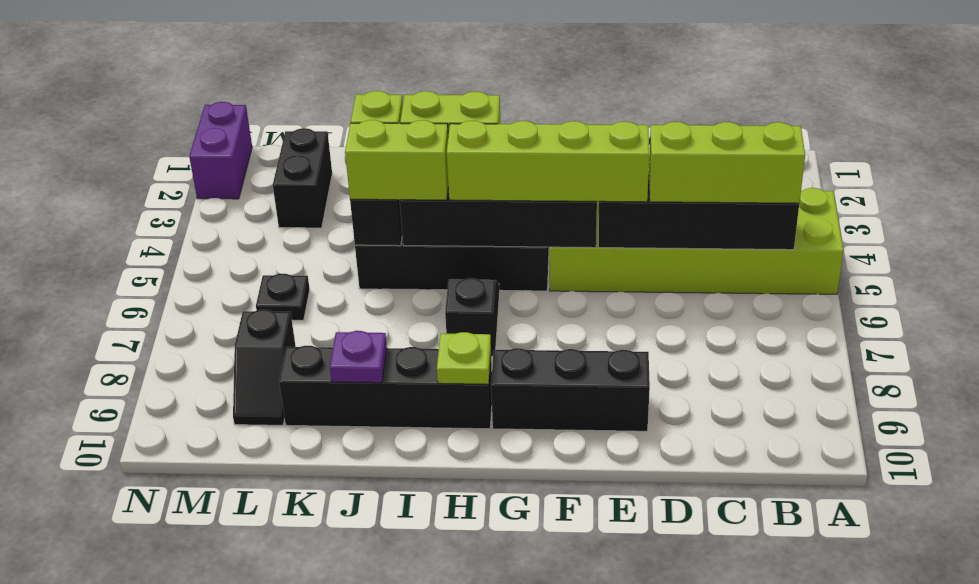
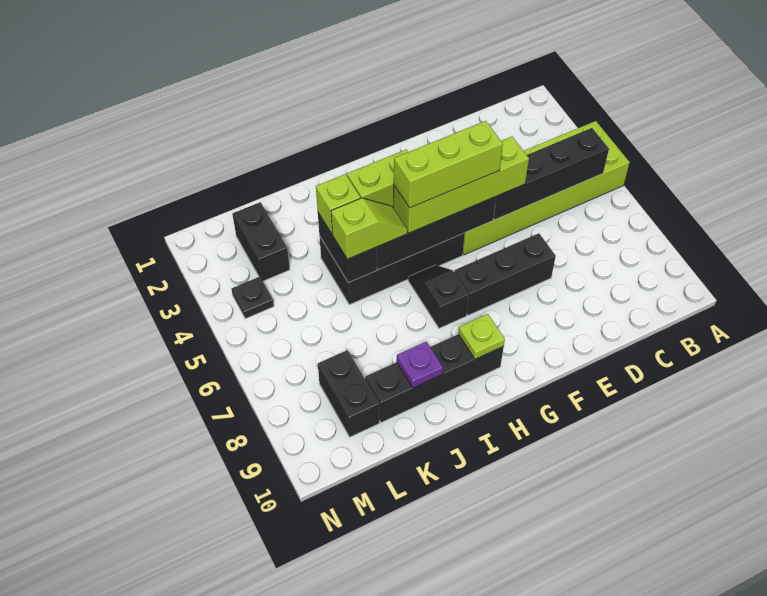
lime 1x3 brick [649,122,805,203] -> lime 1x3 brick moved to [394,121,503,208]
black 1x3 brick [491,348,650,431] -> black 1x3 brick moved to [454,233,556,315]
lime 1x2 brick [345,120,448,200] -> lime 1x2 slope [331,198,407,259]
black 1x1 plate [256,274,310,320] -> black 1x1 plate moved to [231,277,274,319]
black 1x2 slope [233,310,296,425] -> black 1x2 brick [318,350,379,437]
purple 1x2 brick [189,102,252,199] -> none

